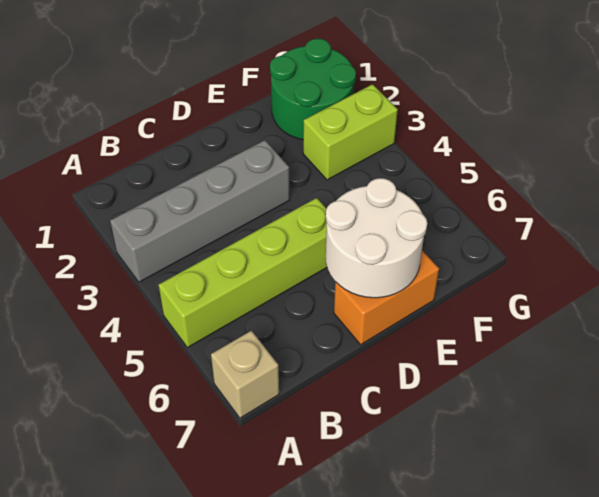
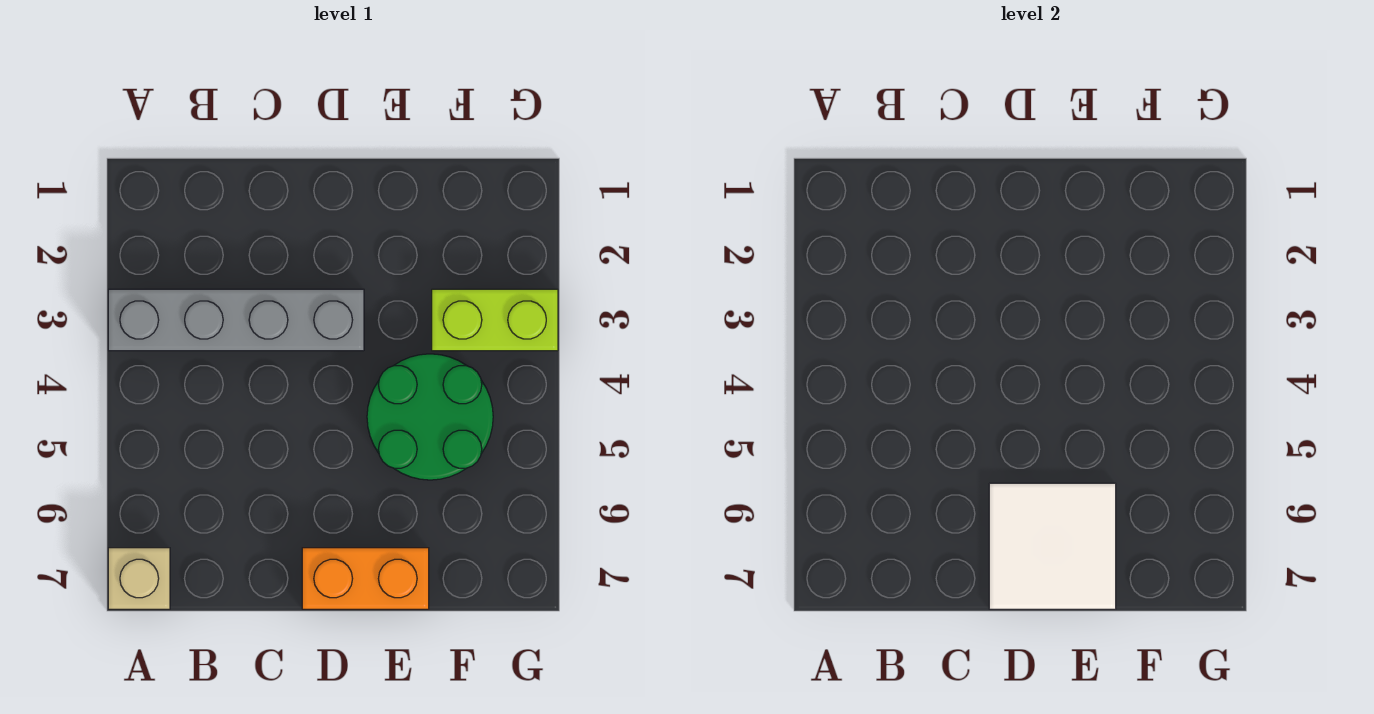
lime 1x4 brick [159,198,327,347] -> none
white 2x2 round brick [326,178,427,298] -> white 2x2 tile [989,483,1116,609]
green 2x2 round brick [270,39,356,140] -> green 2x2 round brick moved to [367,354,493,480]

